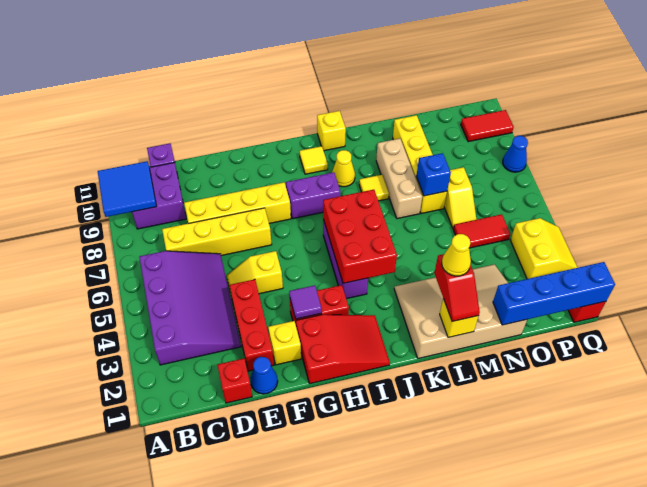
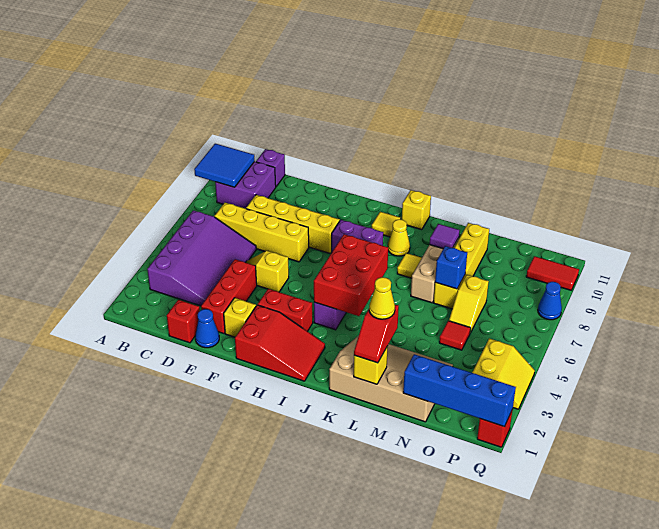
purple 1x1 tile [289,285,322,319] -> purple 1x1 tile moved to [430,224,459,249]
red 1x2 tile [453,214,510,248] -> red 1x1 tile [439,321,471,350]

